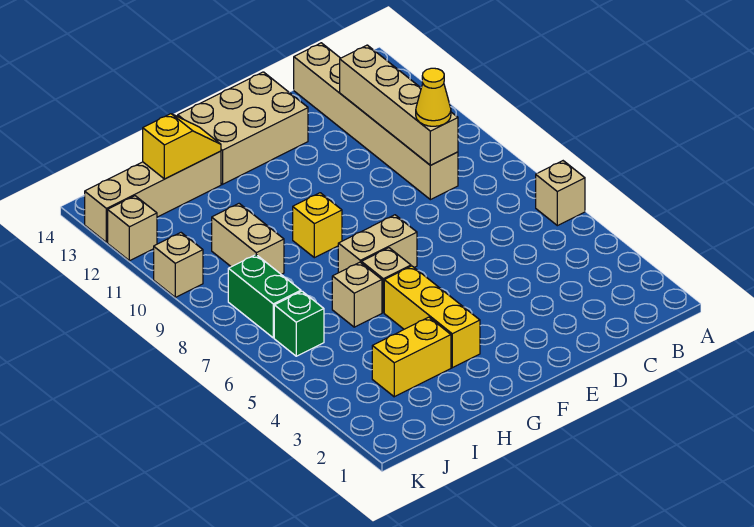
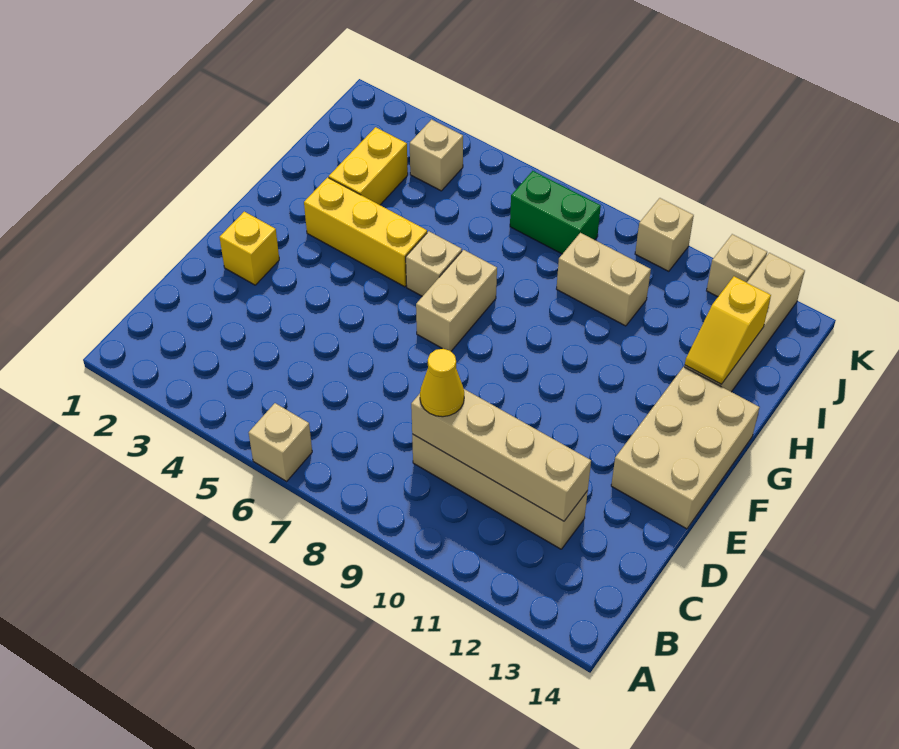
tan 1x6 brick [294,43,458,200] -> tan 1x4 brick [412,434,588,549]
yellow 1x1 brick [293,193,342,258] -> yellow 1x1 brick moved to [220,212,279,285]
tan 1x1 brick [332,262,382,327] -> tan 1x1 brick moved to [410,120,463,191]
green 1x1 brick [274,291,324,356] -> none

